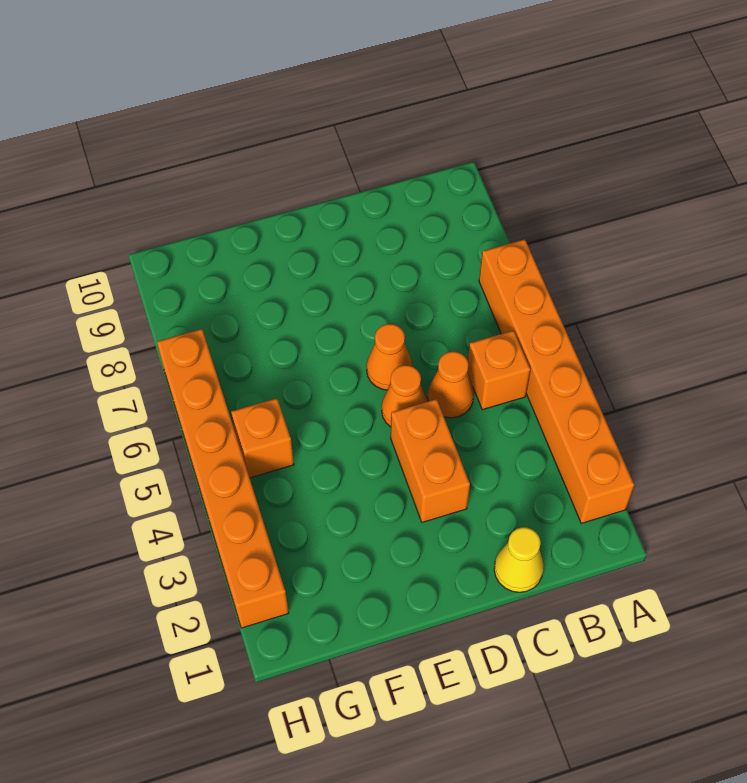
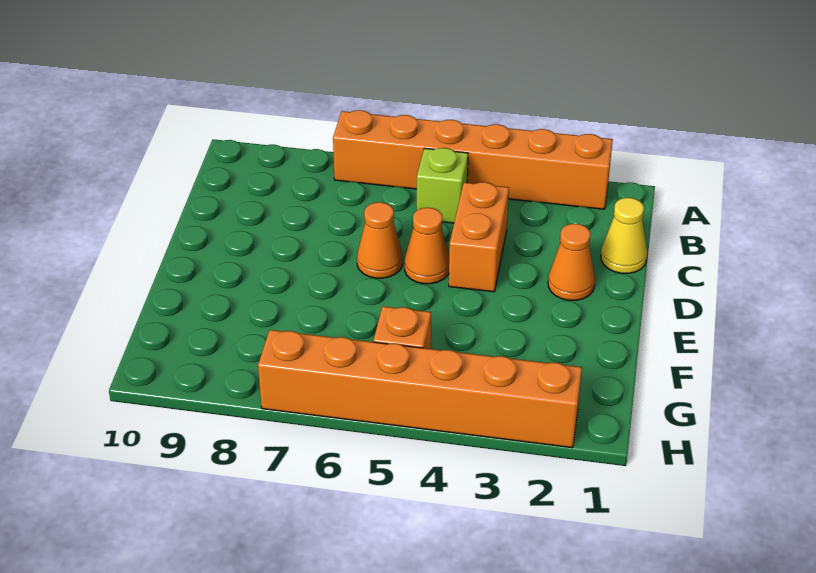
orange 1x1 brick [468,330,530,410] -> lime 1x1 brick [417,148,468,223]
orange 1x1 cone [428,352,474,418] -> orange 1x1 cone moved to [548,224,595,300]
orange 1x2 brick [391,399,470,522] -> orange 1x2 brick turned to [449,182,509,292]

